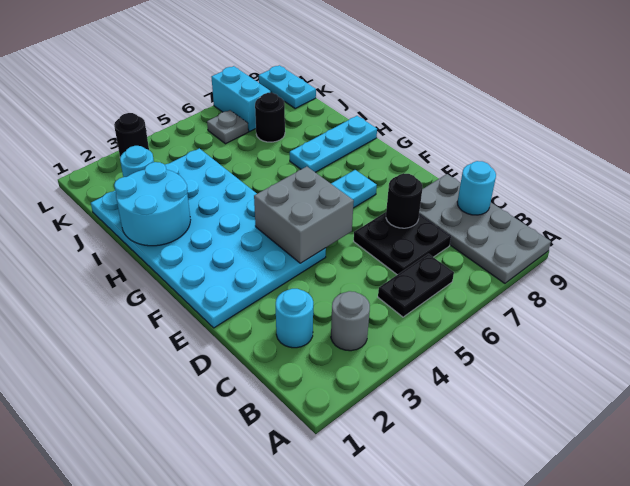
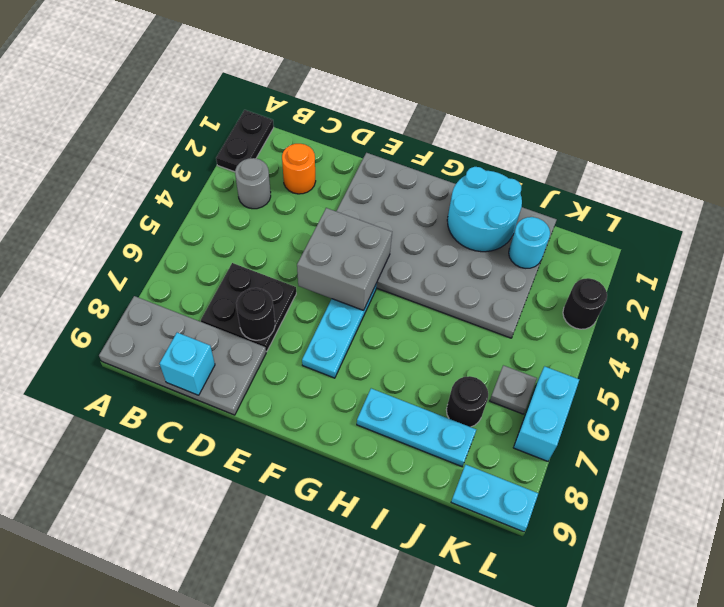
black 1x2 plate [378,254,454,317] -> black 1x2 plate moved to [216,110,274,172]
cyan 1x1 round brick [276,289,313,348] -> orange 1x1 round brick [282,144,316,194]
cyan 1x1 round brick [457,161,496,215] -> cyan 1x1 brick [160,333,215,395]
cyan 4x6 plate [91,148,326,328] -> grey 4x6 plate [336,153,557,338]
cyan 1x3 plate [290,116,377,172] -> cyan 1x3 plate turned to [357,388,476,467]
cyan 1x2 brick [212,66,271,132] -> cyan 1x2 brick turned to [513,366,579,461]

